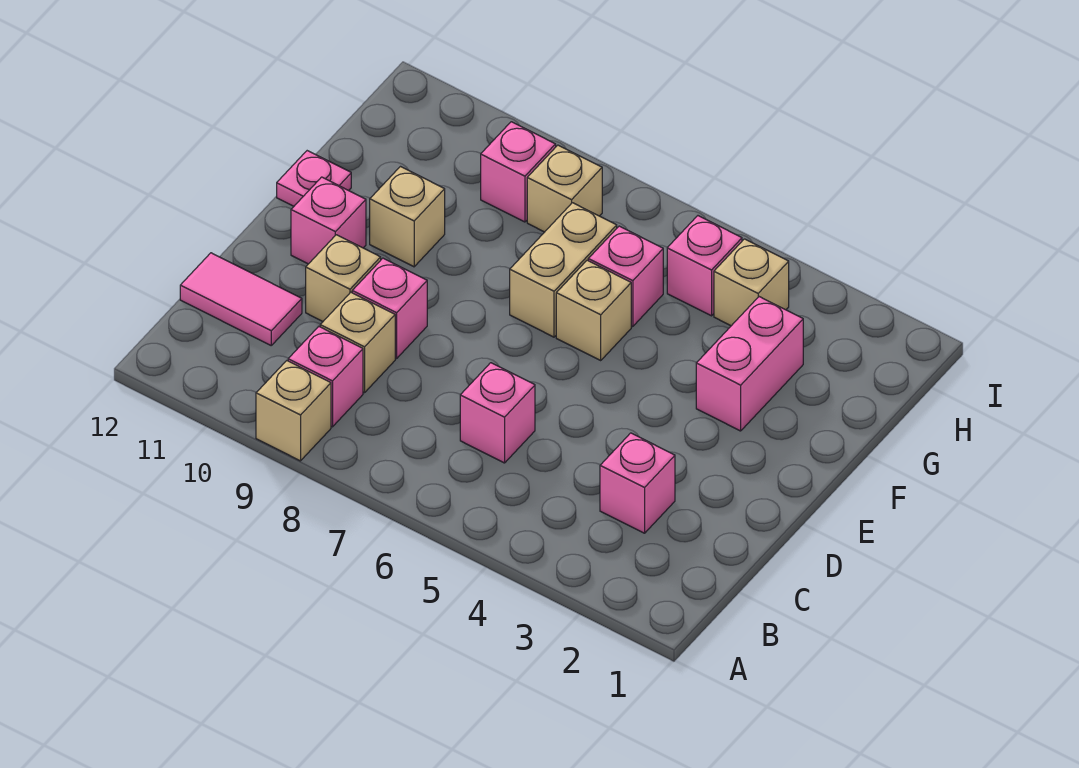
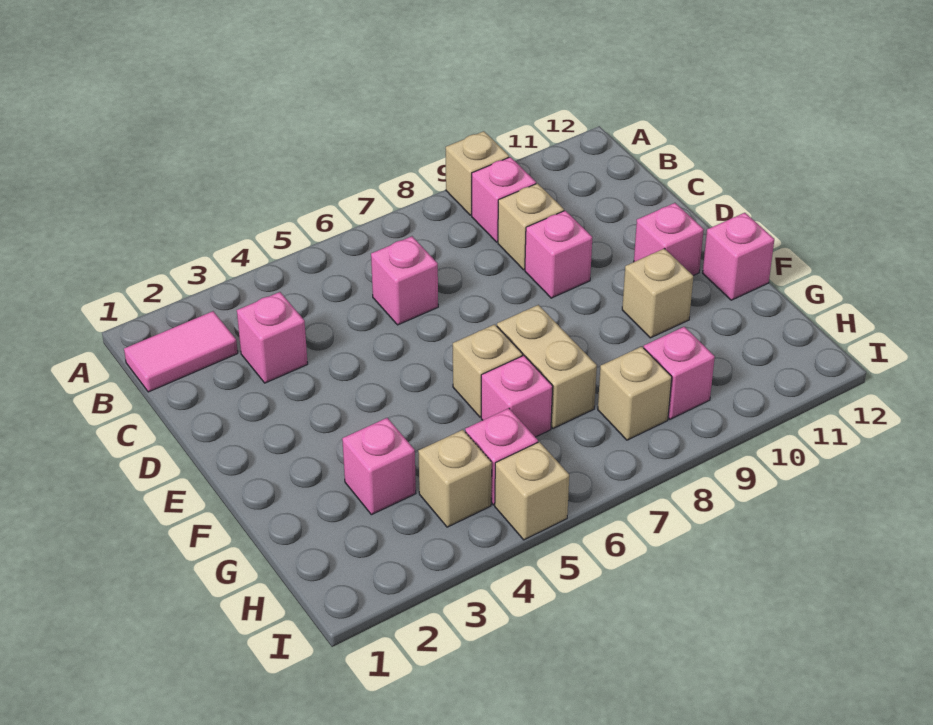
pink 1x2 tile [180,253,302,345] -> pink 1x2 tile moved to [124,311,238,392]
tan 1x1 brick [306,235,381,321] -> tan 1x1 brick moved to [495,442,569,540]
pink 1x2 brick [696,297,803,431] -> pink 1x1 brick [342,418,416,515]
pink 1x1 plate [277,151,351,206] -> pink 1x1 brick [703,213,774,300]

